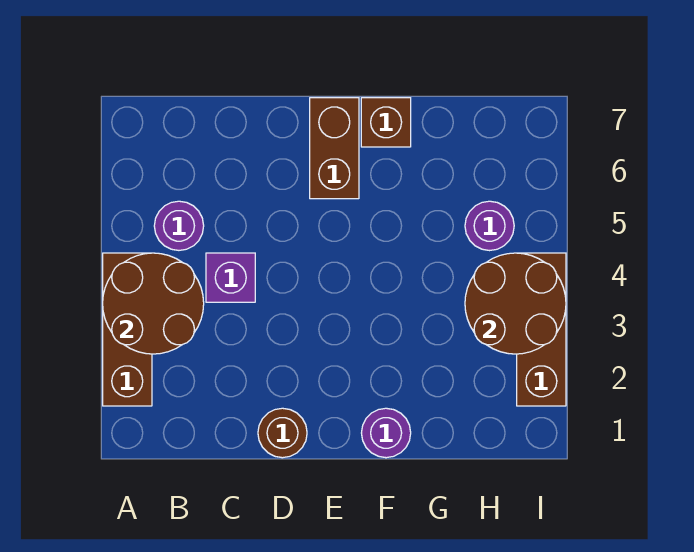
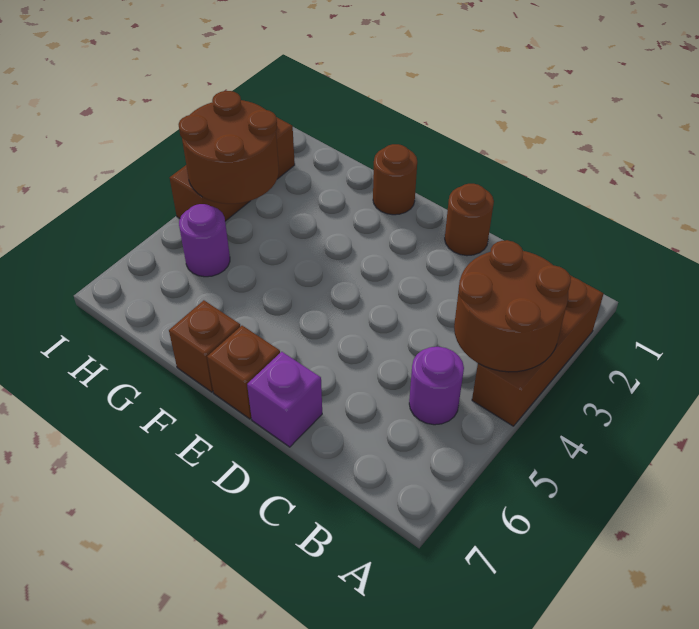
purple 1x1 brick [206,253,255,302] -> purple 1x1 brick moved to [247,352,322,447]
brown 1x2 brick [310,98,359,199] -> brown 1x1 brick [207,326,280,419]
purple 1x1 round brick [362,408,411,458] -> brown 1x1 round brick [373,144,417,215]

